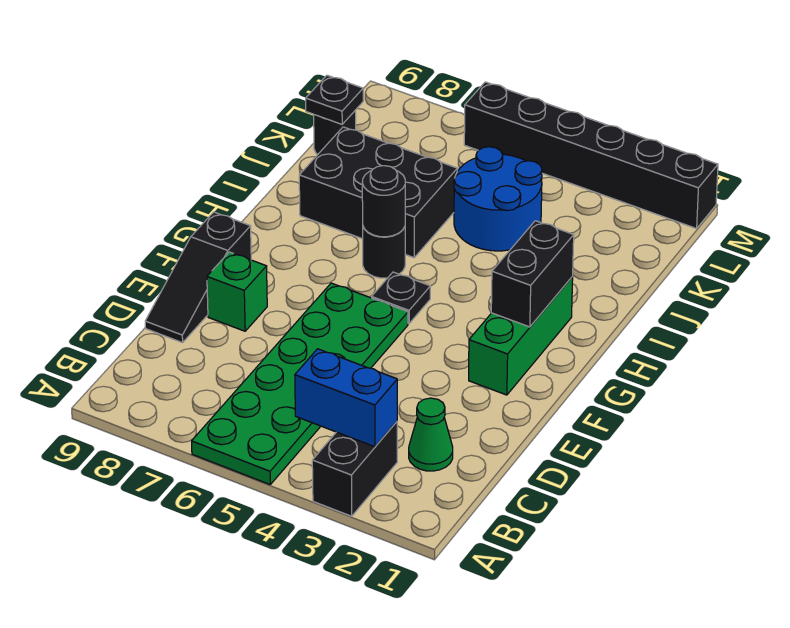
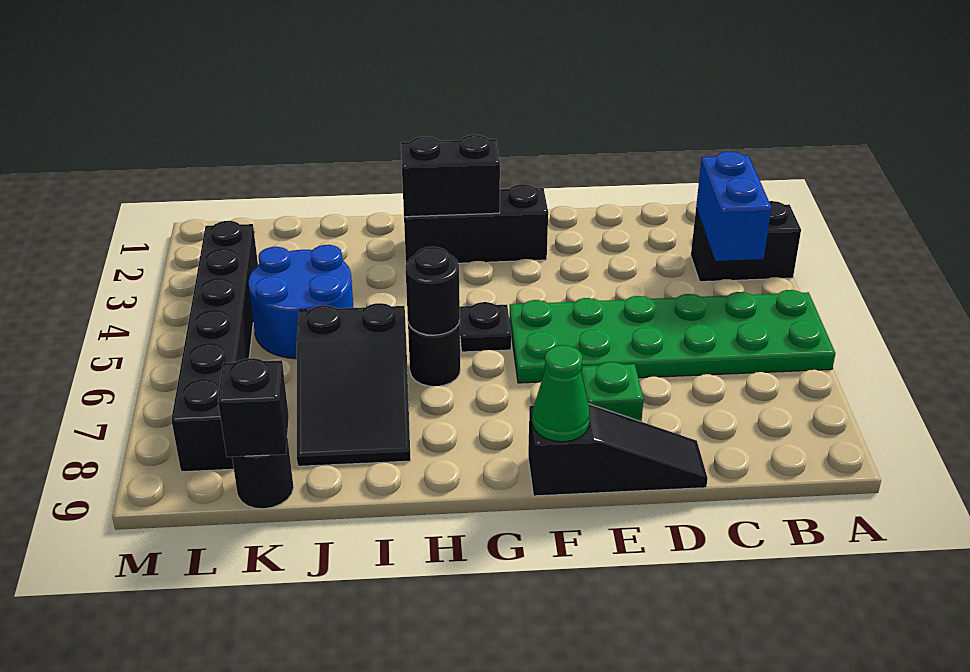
green 1x1 cone [409,398,453,471] -> green 1x1 cone moved to [532,345,590,442]
green 1x3 brick [469,277,573,395] -> black 1x3 brick [404,184,548,263]
black 2x3 brick [299,127,457,258] -> black 2x3 slope [297,303,411,466]
black 1x1 plate [306,75,363,124] -> black 1x1 brick [218,358,289,457]
black 1x6 brick [464,82,718,229] -> black 1x6 brick moved to [171,221,258,472]

